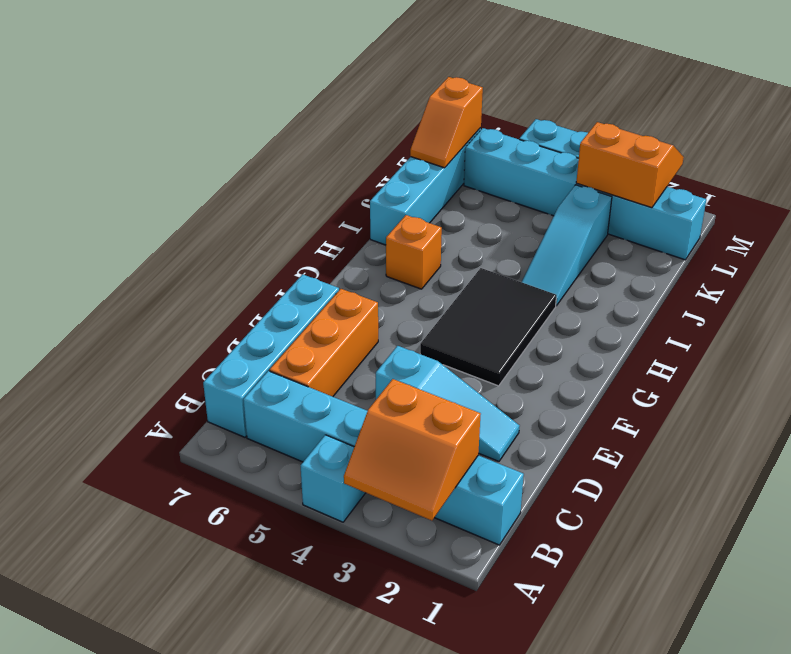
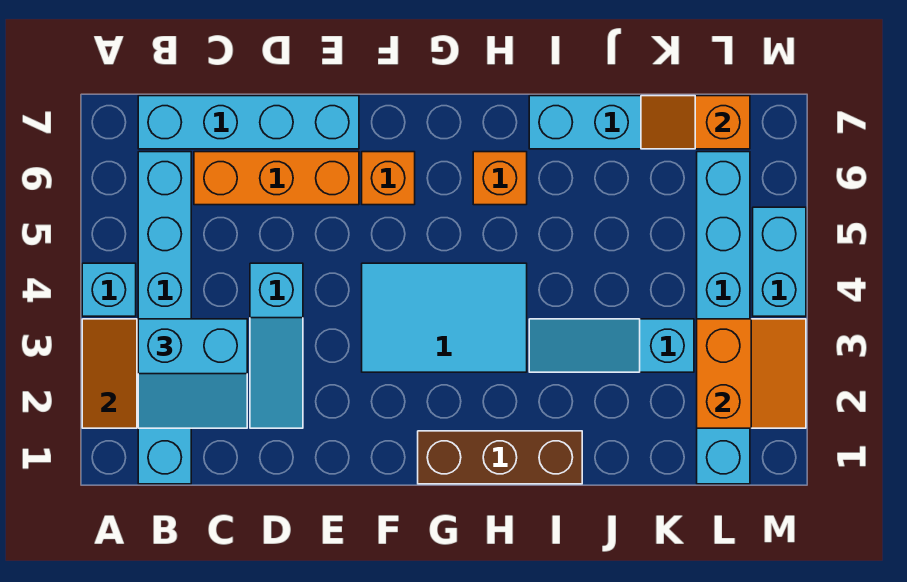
none -> cyan 2x2 slope [138,319,247,428]
black 2x3 tile [420,268,557,386] -> cyan 2x3 tile [362,263,527,372]
none -> orange 1x1 brick [362,152,415,205]
none -> brown 1x3 brick [418,431,582,484]

